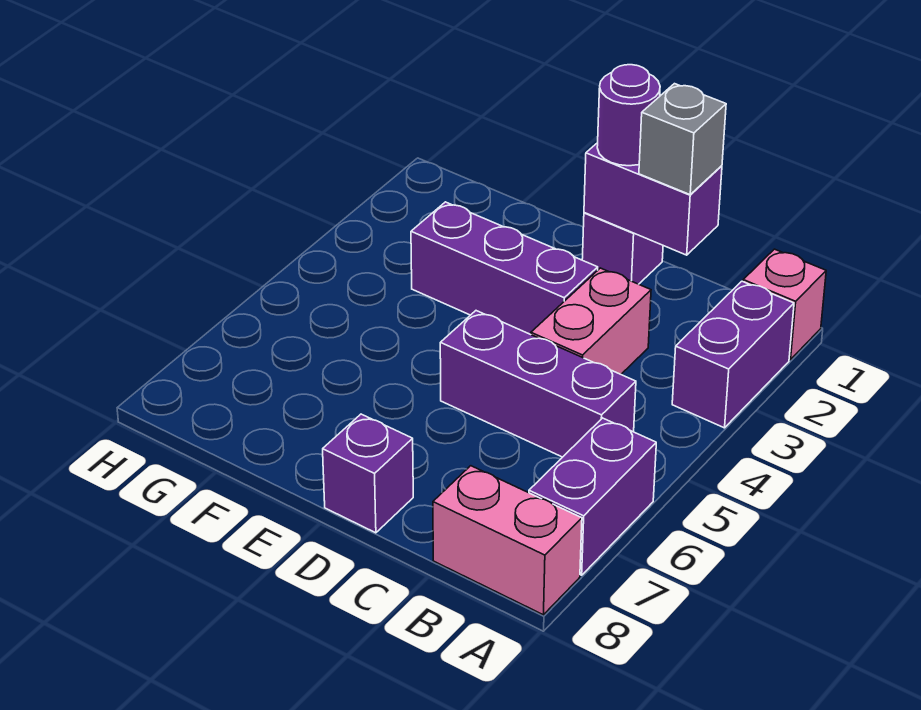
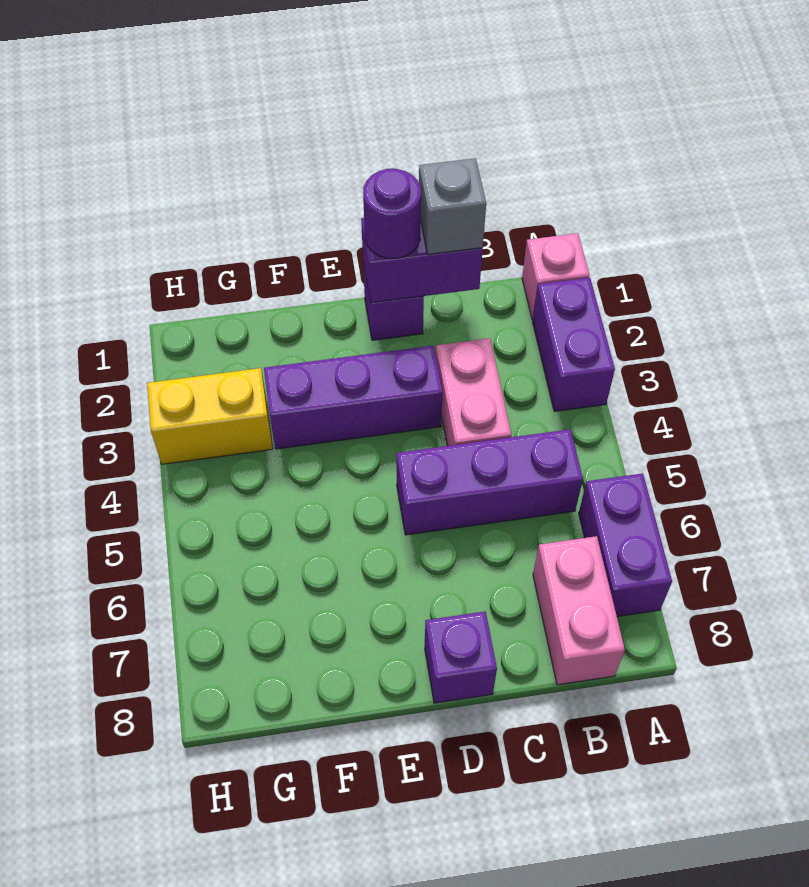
pink 1x2 brick [433,466,582,615] -> pink 1x2 brick turned to [533,536,625,685]
none -> yellow 1x2 brick [147,368,273,464]

